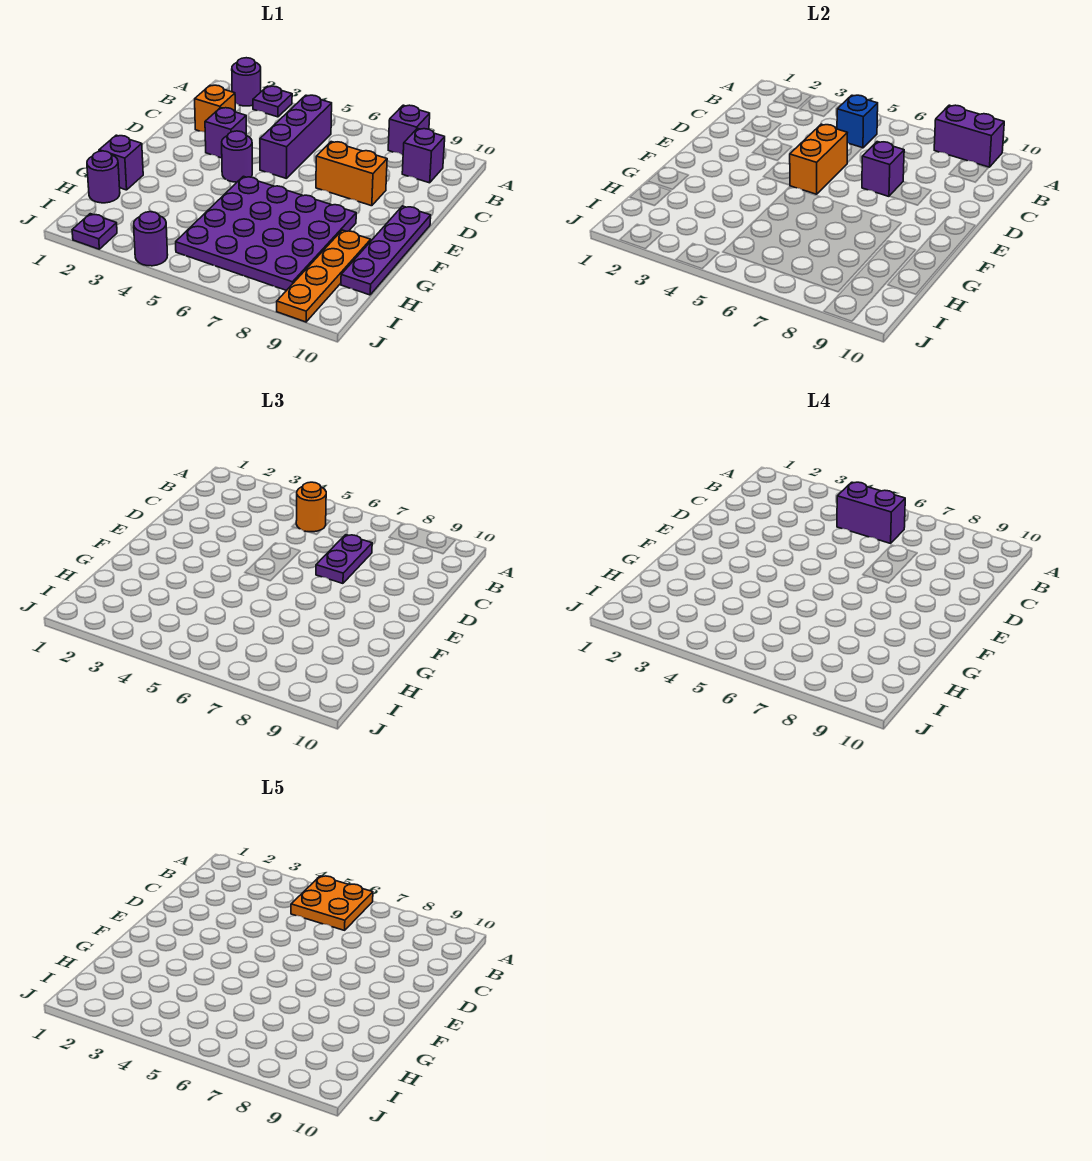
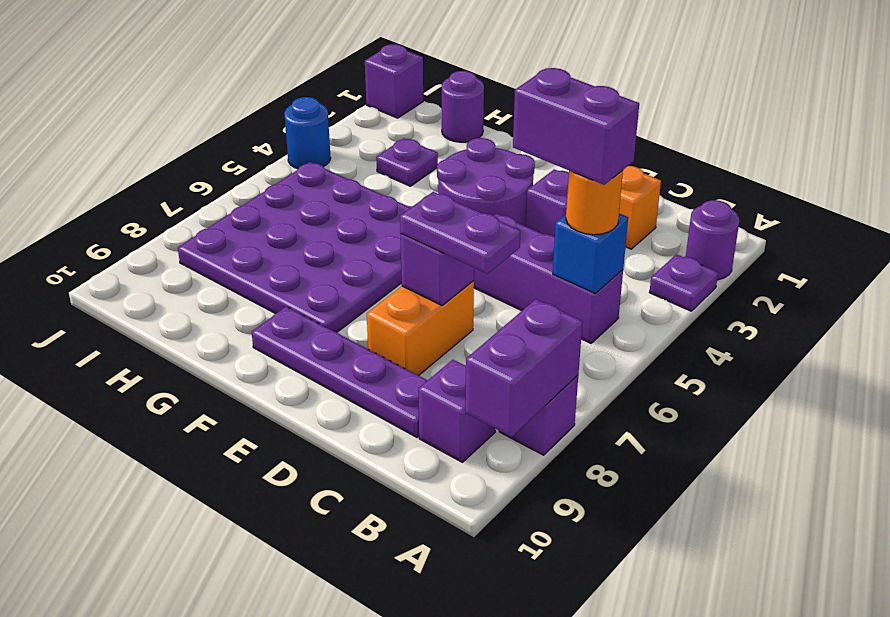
orange 2x2 plate [291,876,373,930] -> none
purple 1x2 brick [837,482,905,543] -> purple 1x2 brick turned to [513,68,639,185]
orange 1x2 brick [790,124,847,194] -> none
purple 1x1 round brick [222,131,252,182] -> purple 2x2 round brick [437,138,535,226]
purple 1x4 plate [341,206,431,295] -> purple 1x4 plate moved to [252,307,428,437]
purple 1x1 brick [99,135,143,190] -> purple 1x1 brick moved to [365,44,423,118]
orange 1x4 plate [277,230,371,322] -> none
purple 1x1 plate [72,214,117,249] -> purple 1x1 plate moved to [376,138,438,186]
purple 1x1 round brick [134,212,168,266] -> blue 1x1 round brick [284,97,331,169]

